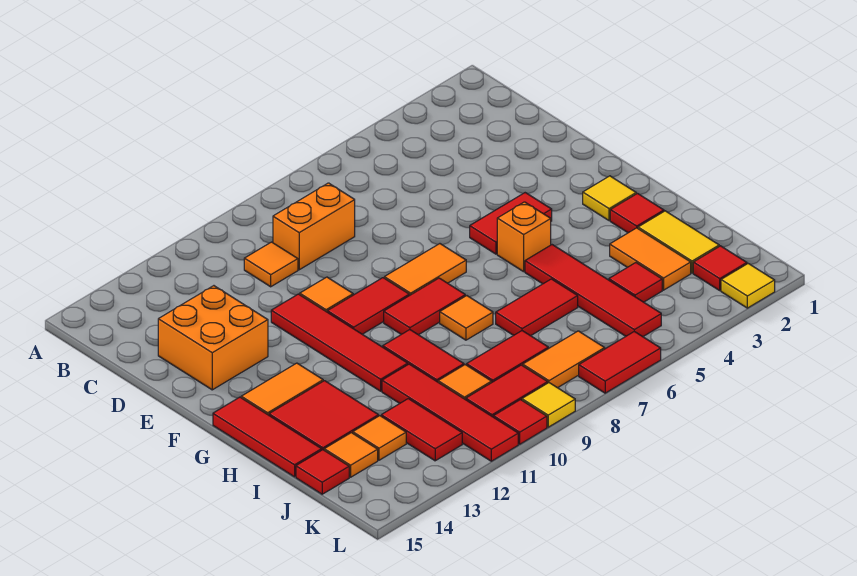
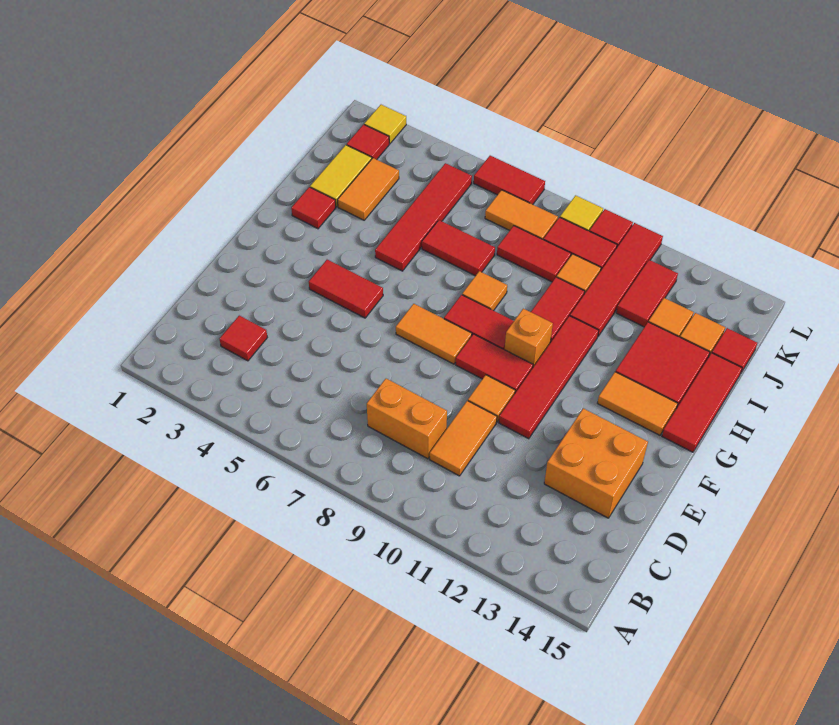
orange 1x1 tile [244,242,298,287] -> orange 1x2 tile [430,401,497,476]
yellow 1x1 tile [583,176,636,221] -> none
orange 1x1 brick [497,202,551,272] -> orange 1x1 brick moved to [505,309,553,367]
red 1x1 tile [609,263,662,302] -> red 1x1 tile moved to [219,316,267,361]

